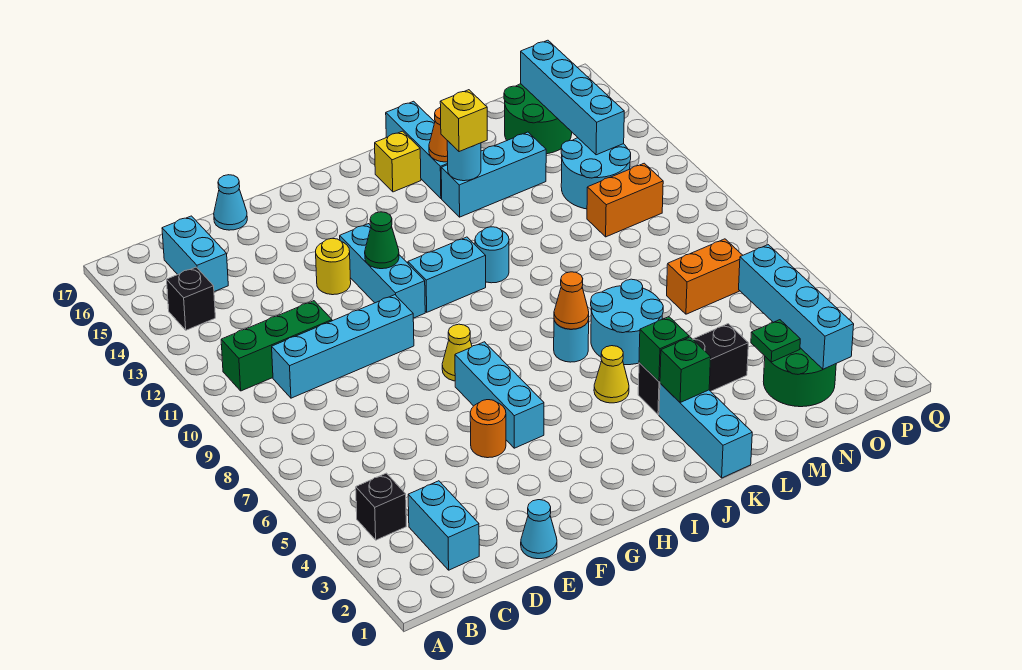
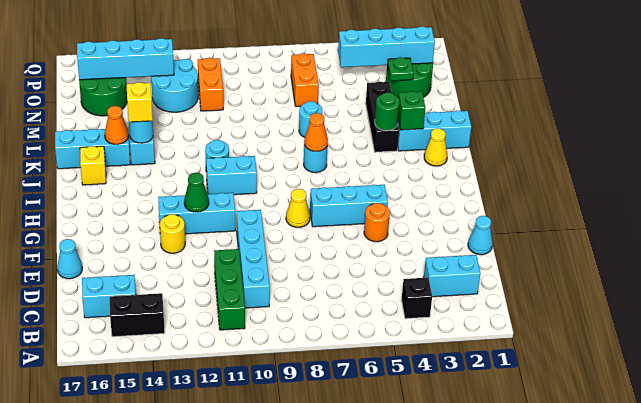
black 1x1 brick [167,267,215,330] -> black 1x2 brick [110,293,165,337]
cyan 1x2 brick [408,237,486,312] -> cyan 1x2 brick turned to [206,156,257,195]
yellow 1x1 cone [594,346,629,403] -> yellow 1x1 cone moved to [424,128,447,166]
green 1x1 brick [639,317,689,382] -> green 1x1 round brick [375,93,399,131]
cyan 2x2 round brick [591,279,663,365] -> cyan 1x1 round brick [299,101,322,137]

